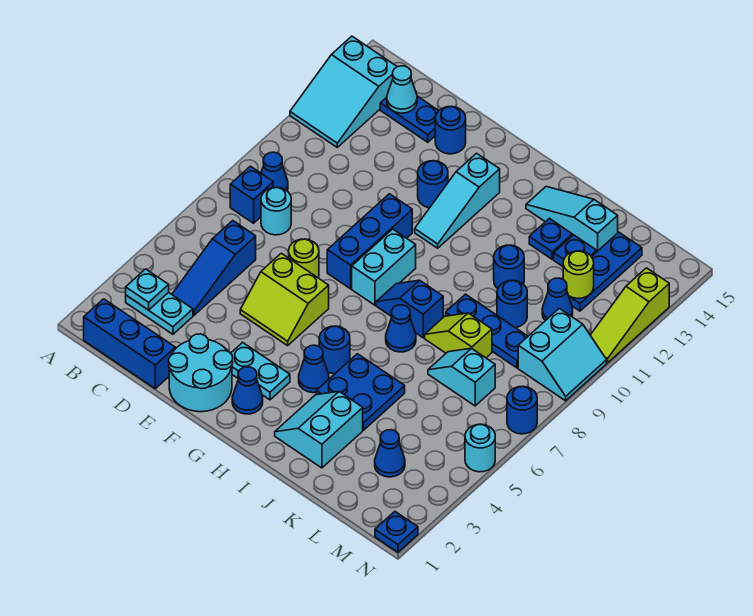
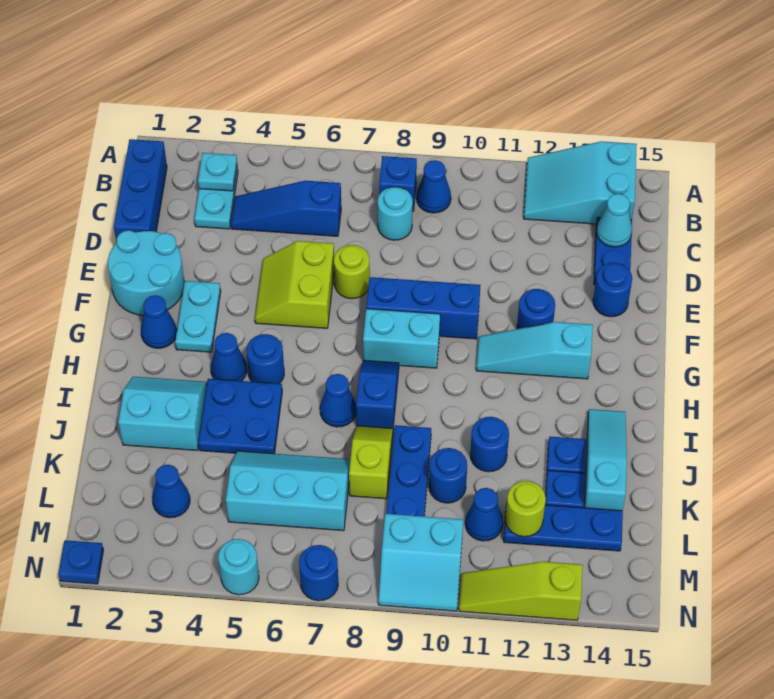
cyan 1x2 slope [428,348,495,406] -> cyan 2x3 slope [226,451,350,531]

